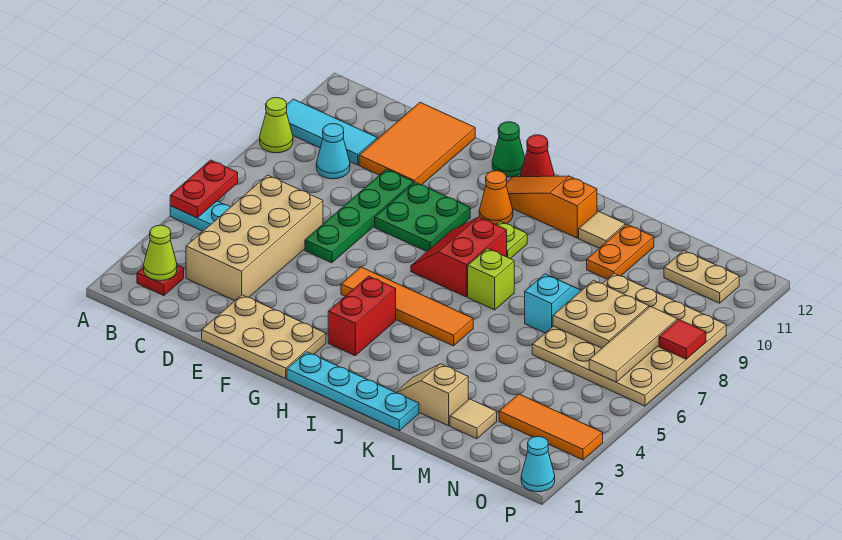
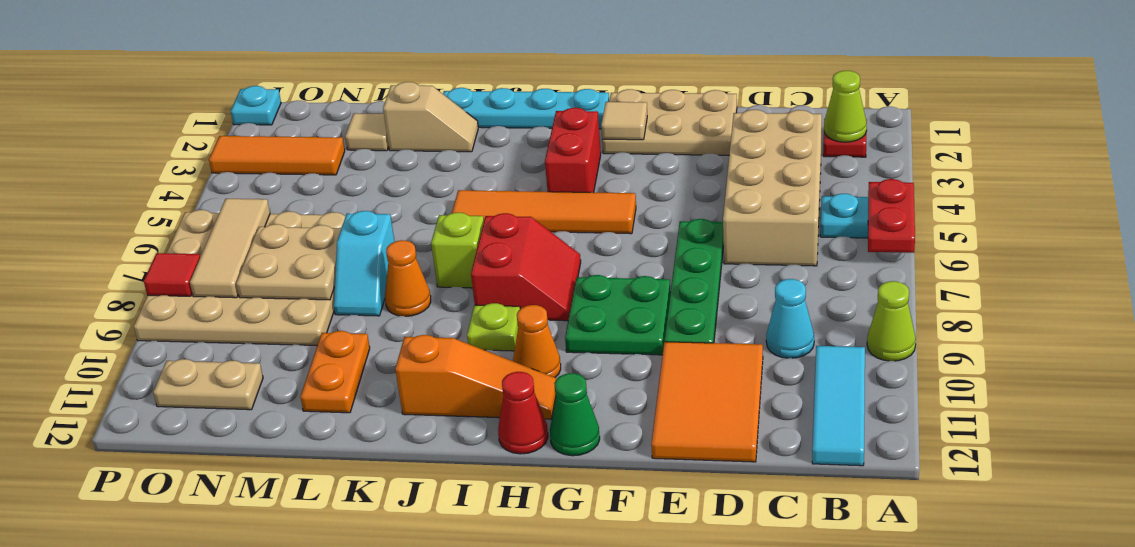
cyan 1x3 tile [286,99,377,165] -> cyan 1x3 tile turned to [812,346,865,466]
none -> orange 1x1 cone [385,240,431,316]
tan 1x1 tile [579,211,625,248] -> tan 1x1 tile moved to [601,102,647,140]
cyan 1x1 cone [521,436,555,492] -> cyan 1x1 plate [231,86,281,125]

